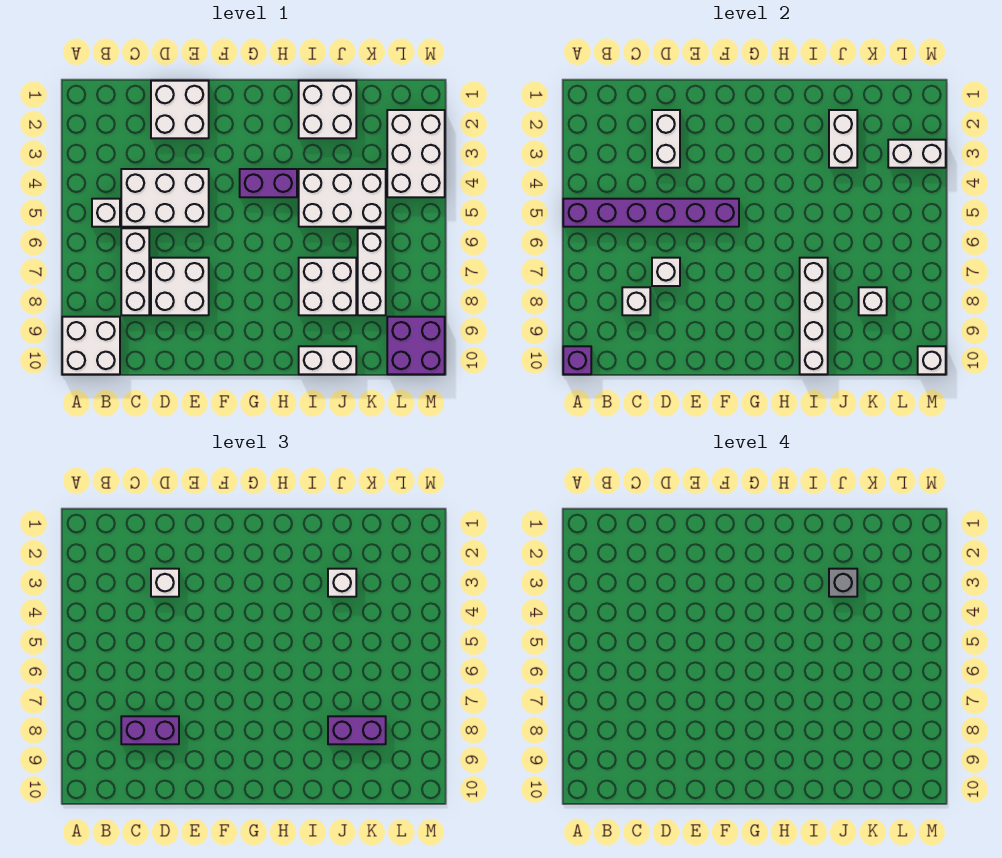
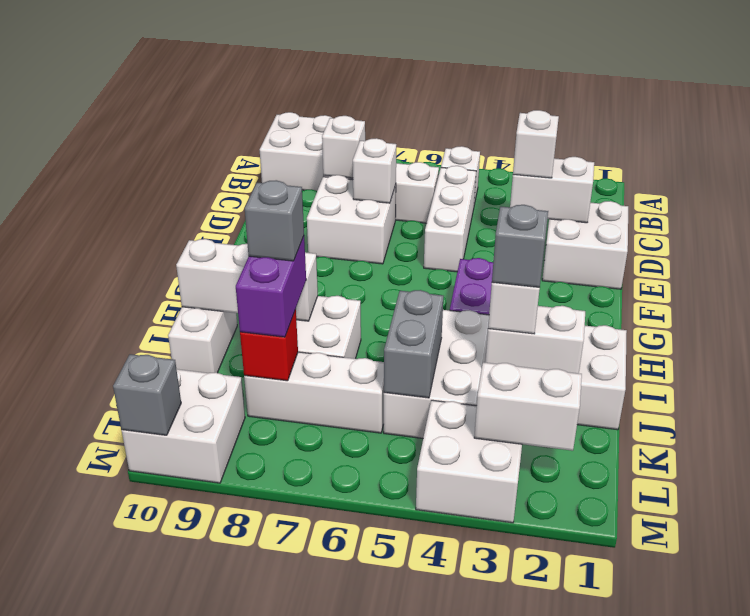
purple 1x6 brick [563,199,739,227] -> none
purple 1x1 brick [563,346,591,374] -> none
white 2x3 brick [121,169,209,227] -> white 1x3 brick [424,166,476,272]
purple 1x2 brick [121,716,179,744] -> none
white 1x4 brick [800,258,828,374] -> white 1x3 brick [176,239,318,321]
none -> grey 1x2 brick [384,290,444,398]
none -> grey 1x1 brick [245,180,304,261]
white 1x1 brick [859,287,887,315] -> red 1x1 brick [240,310,298,381]
white 2x3 brick [387,110,445,197] -> white 2x2 brick [416,400,522,523]
white 1x2 brick [888,140,946,168] -> white 1x2 brick turned to [474,362,582,451]
purple 2x2 brick [387,317,445,374] -> white 2x2 brick [121,369,245,483]
white 1x1 brick [918,346,946,374] -> grey 1x1 brick [113,354,181,435]

